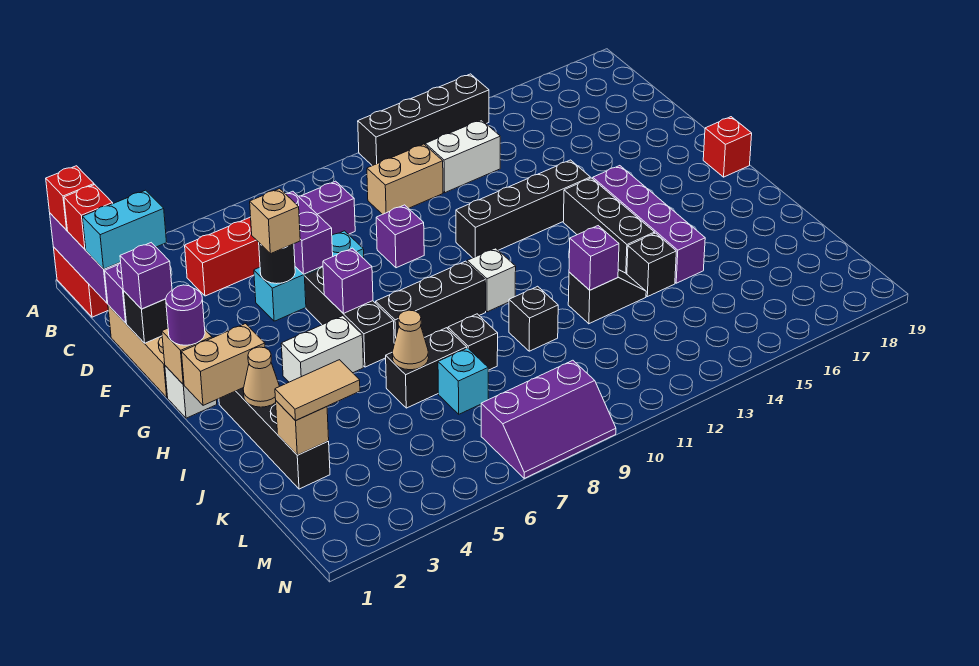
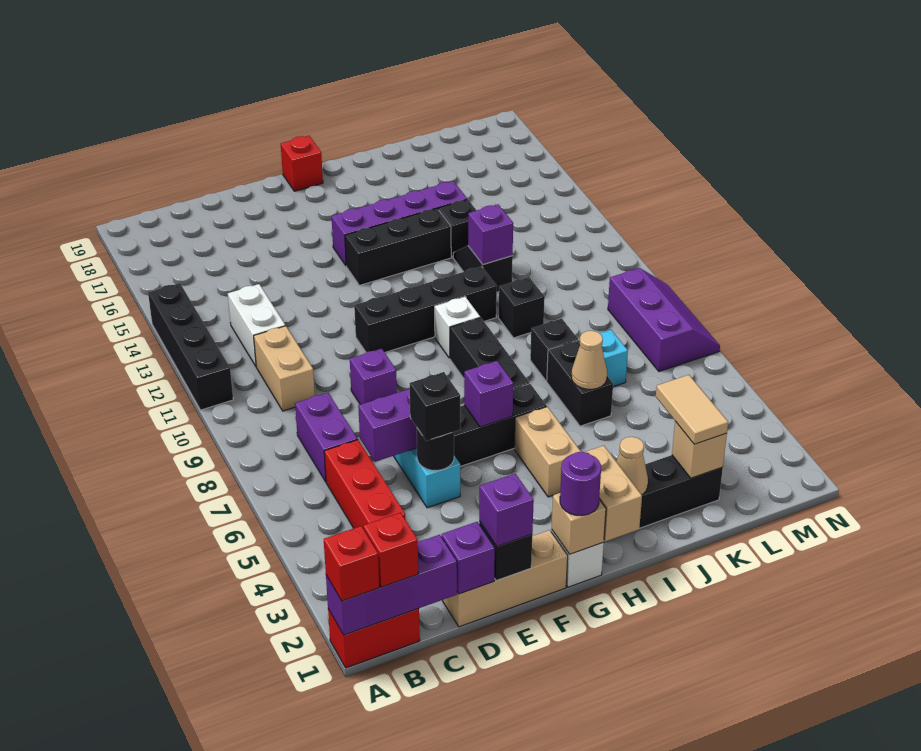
cyan 1x2 brick [82,190,167,269] -> none
tan 1x1 brick [250,189,300,254] -> black 1x1 brick [410,372,460,441]
black 1x4 brick [456,160,590,258] -> black 1x4 brick turned to [354,266,497,352]
white 1x2 brick [281,316,363,382] -> tan 1x2 brick [514,407,581,497]

